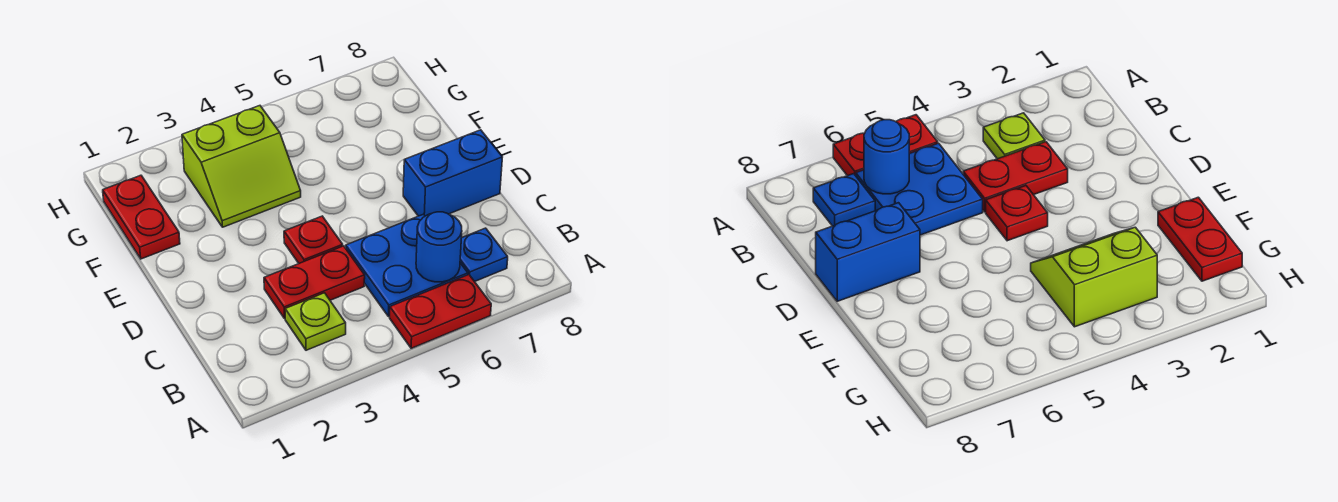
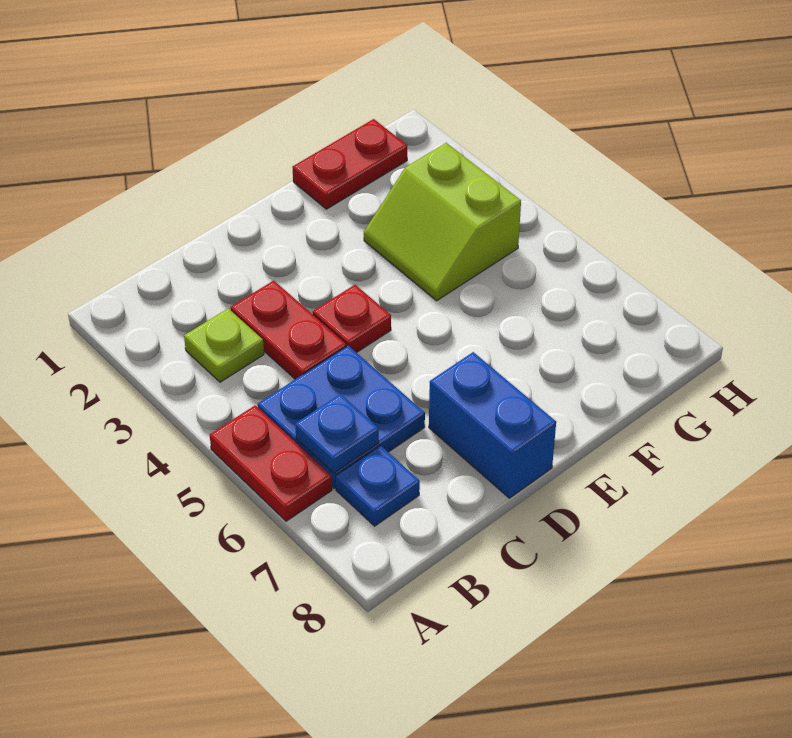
blue 1x1 round brick [416,212,462,282] -> blue 1x1 plate [295,394,379,473]

